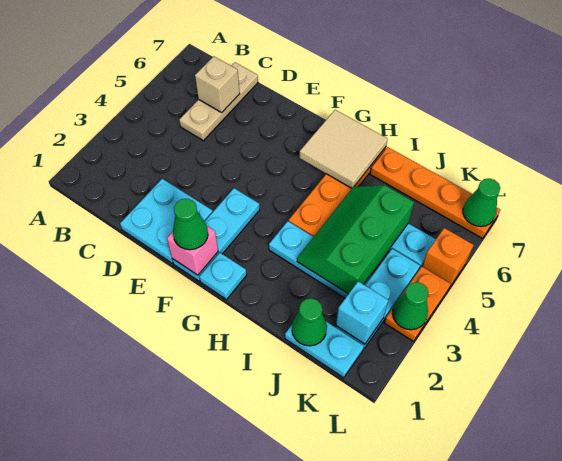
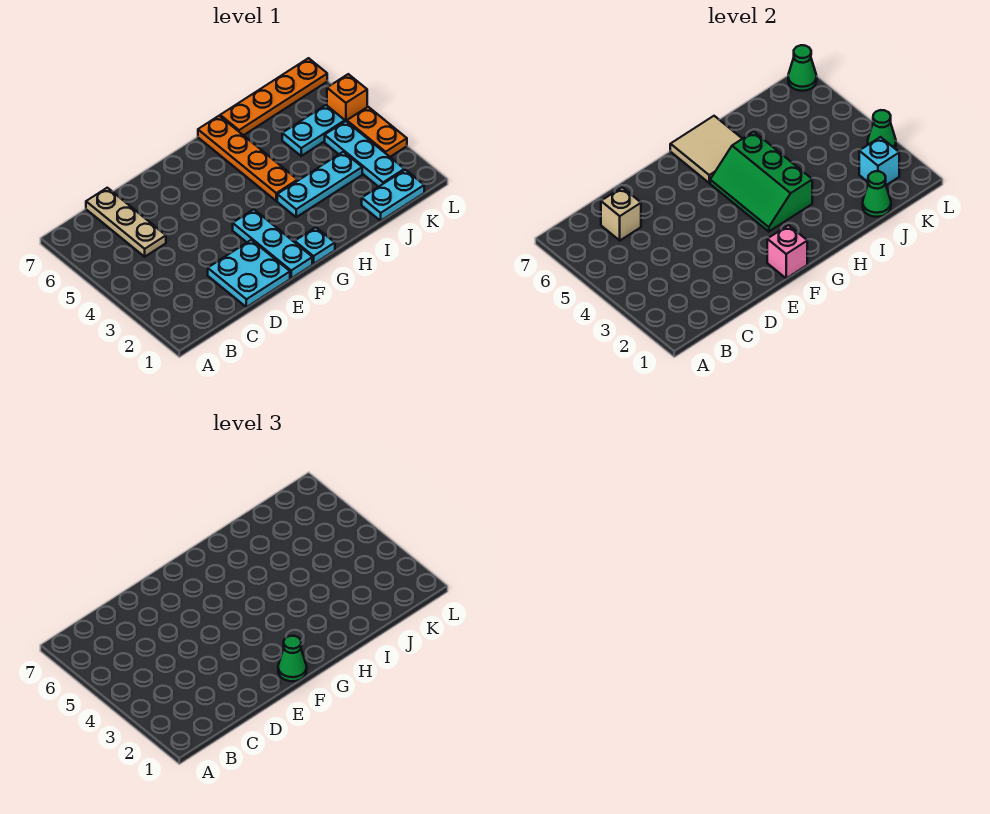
green 2x3 slope [297,185,414,294] -> green 2x3 slope moved to [710,132,812,232]

